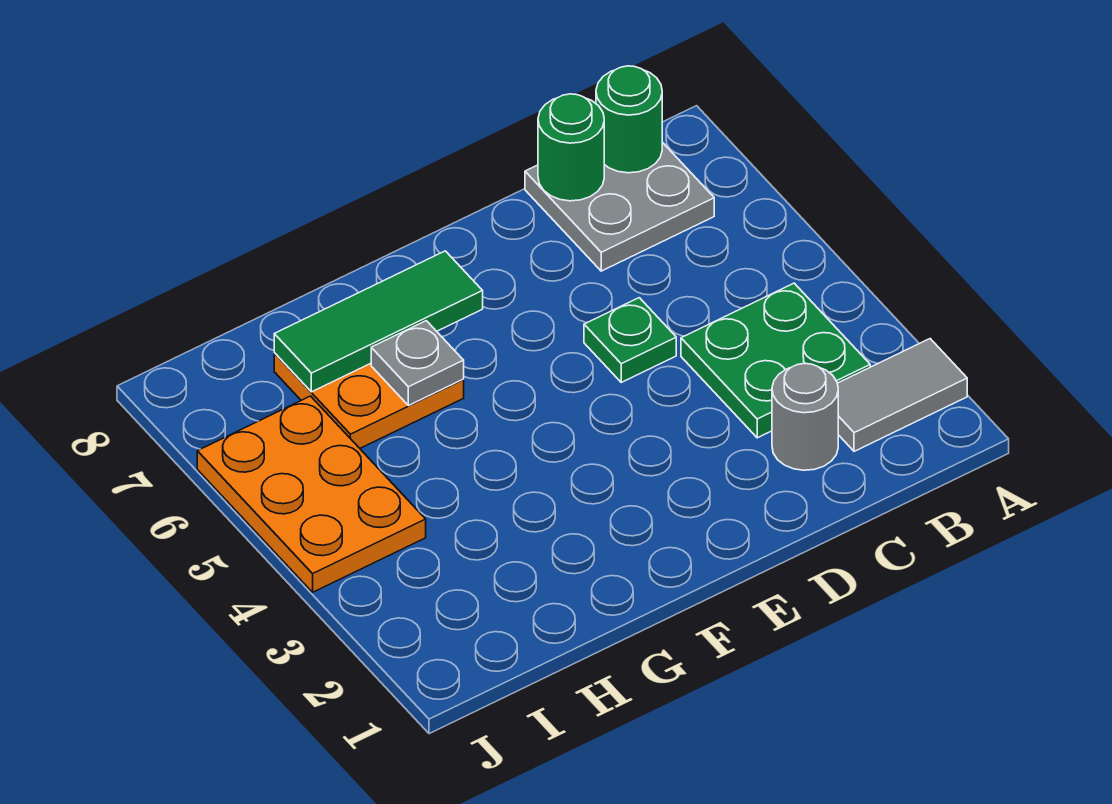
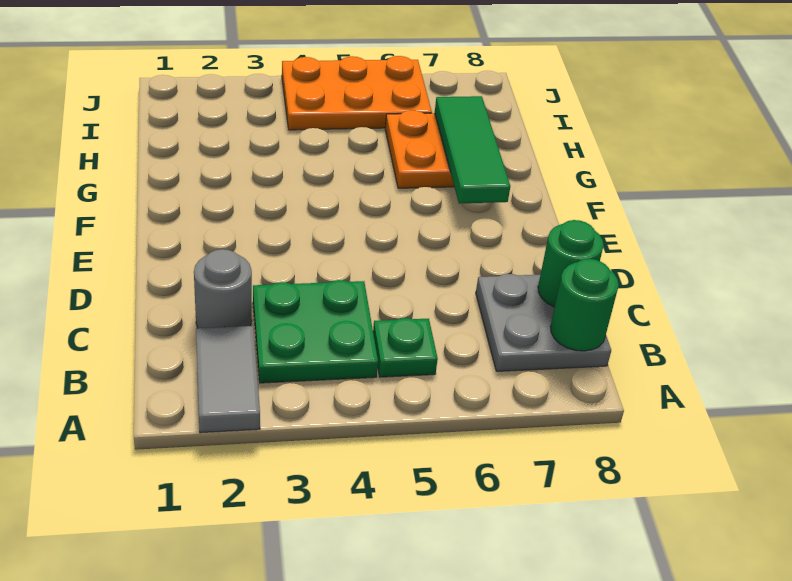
green 1x1 plate [584,298,676,382] -> green 1x1 plate moved to [373,318,438,377]
grey 1x1 plate [371,321,464,406] -> none

